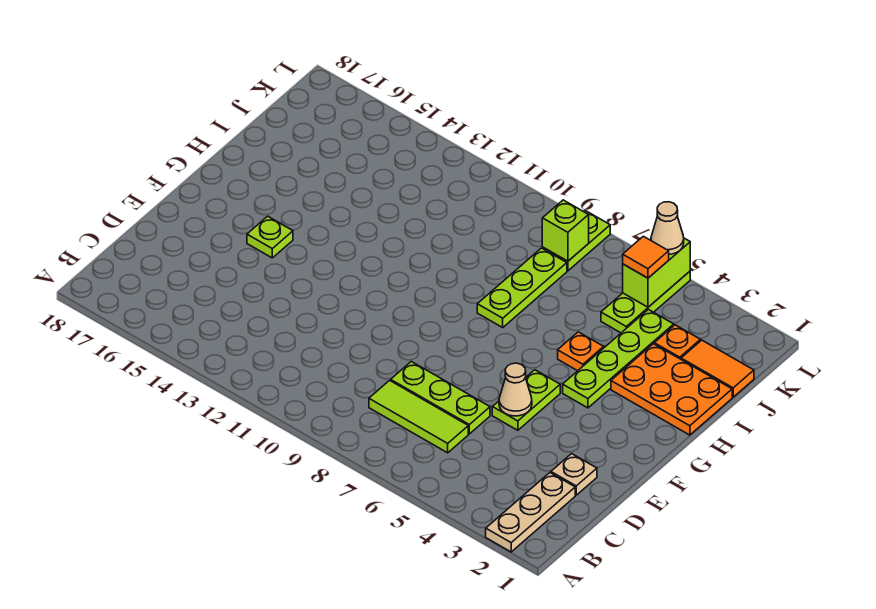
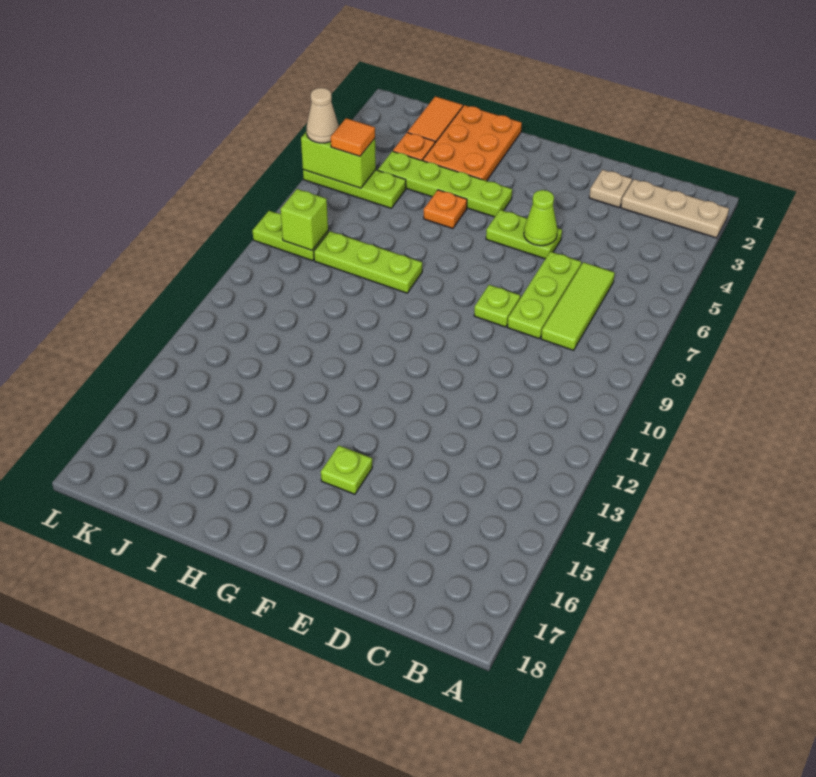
tan 1x1 cone [499,363,532,416] -> lime 1x1 cone [524,190,558,246]
none -> lime 1x1 plate [474,285,520,327]

